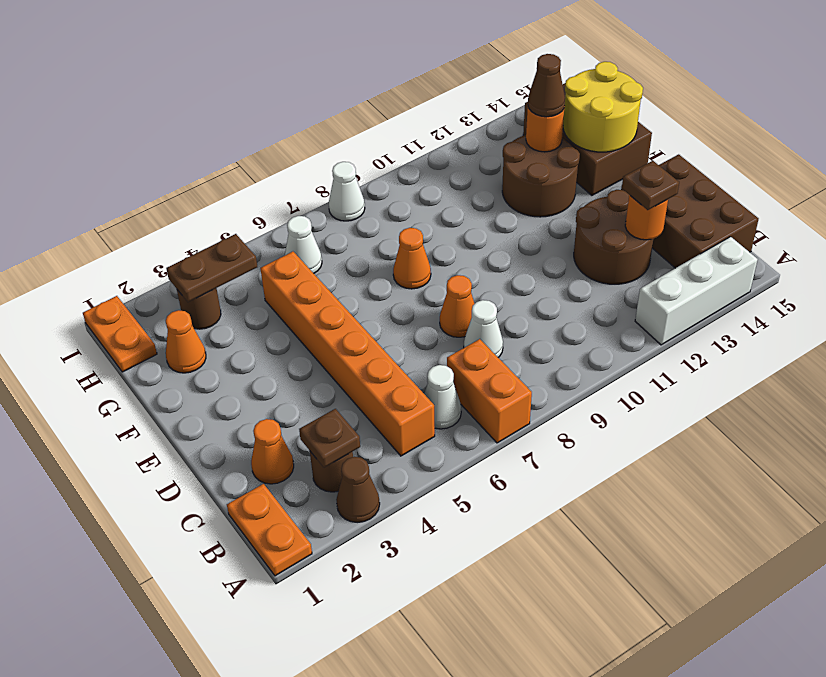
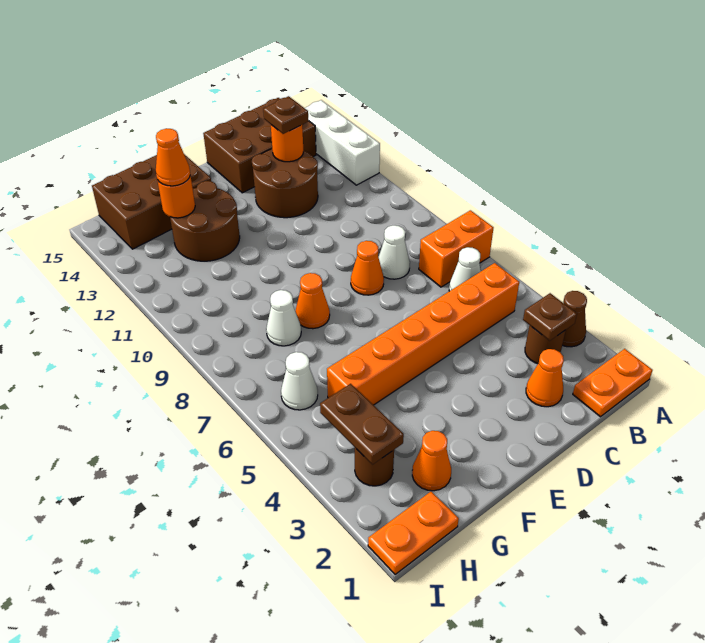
yellow 2x2 round brick [563,62,643,152] -> none
brown 1x1 cone [528,54,565,117] -> orange 1x1 cone [156,129,190,186]
white 1x1 cone [329,162,365,221] -> white 1x1 cone moved to [266,290,301,346]

